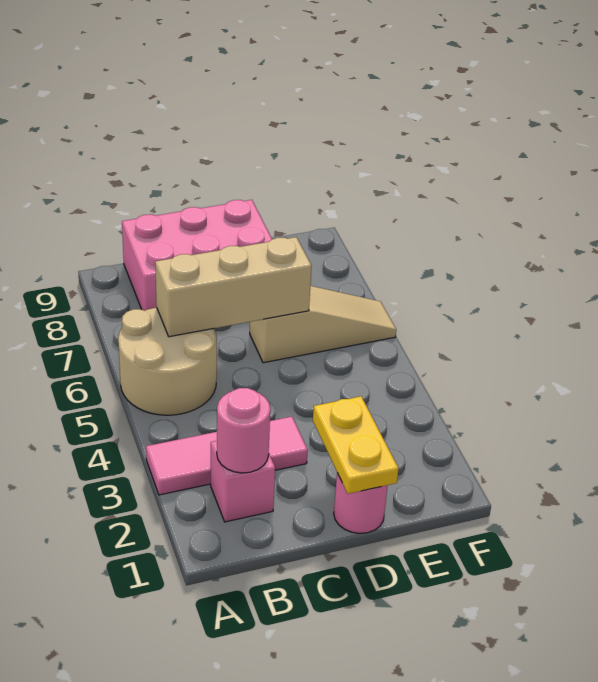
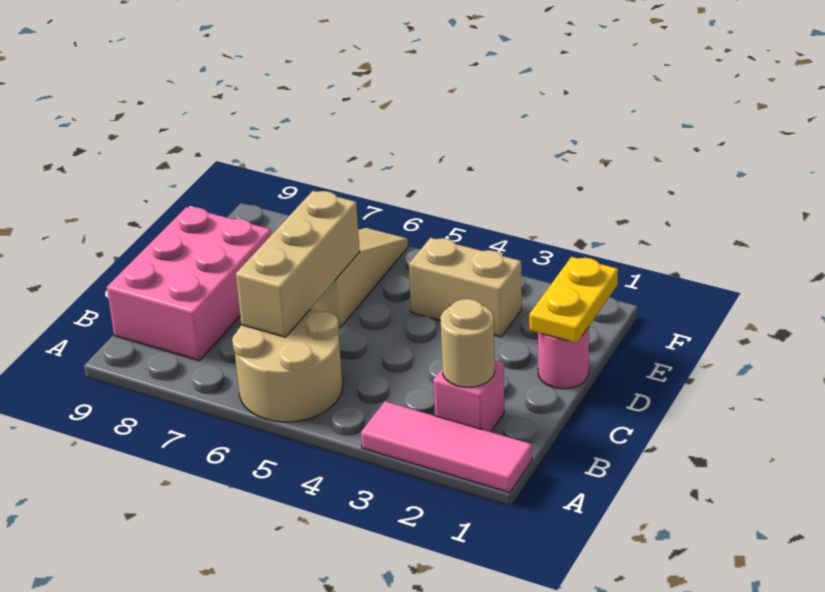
pink 1x3 tile [146,416,308,495] -> pink 1x3 tile turned to [361,401,532,493]
pink 1x1 round brick [217,388,270,473] -> tan 1x1 round brick [440,299,495,387]
yellow 1x2 plate [313,396,399,494] -> yellow 1x2 plate turned to [529,257,618,343]
none -> tan 1x2 brick [409,238,522,337]

